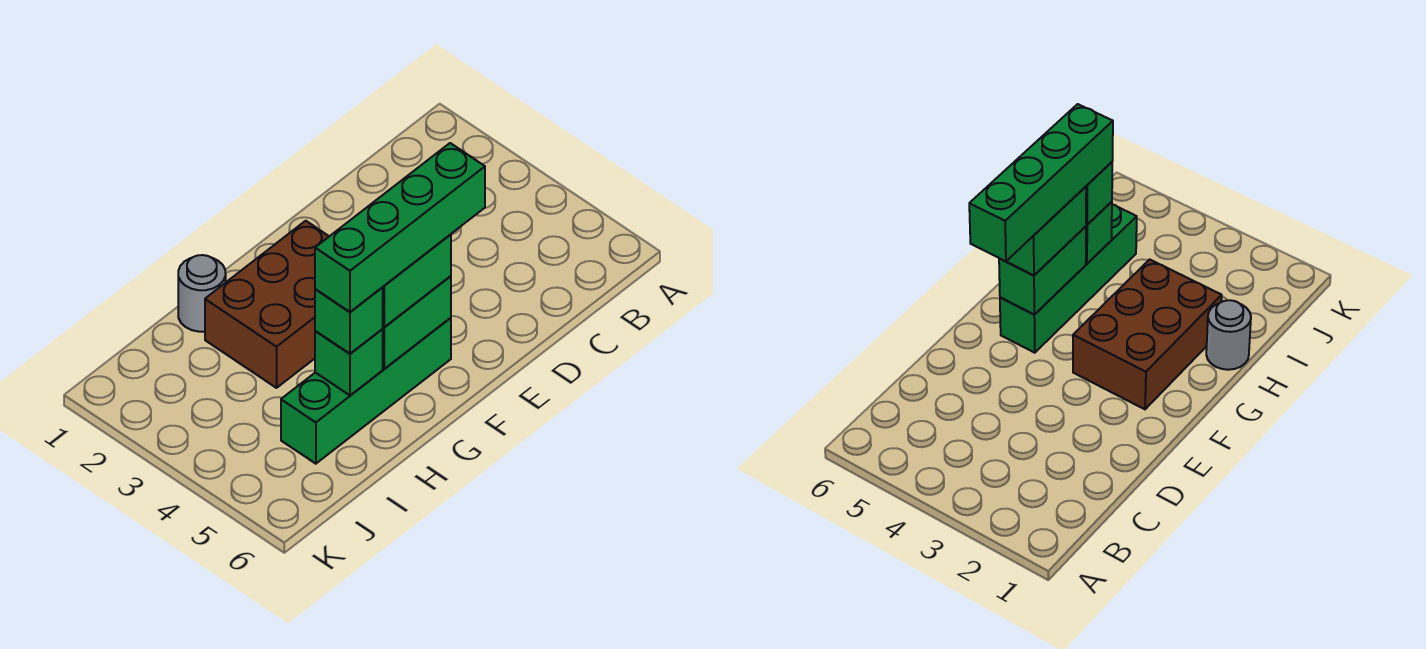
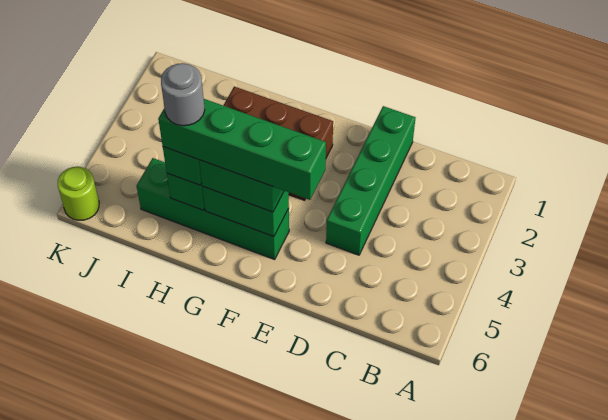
none -> green 1x4 brick [326,106,416,255]
grey 1x1 round brick [178,255,226,332] -> grey 1x1 round brick moved to [161,63,205,126]
none -> lime 1x1 round brick [58,167,99,220]

